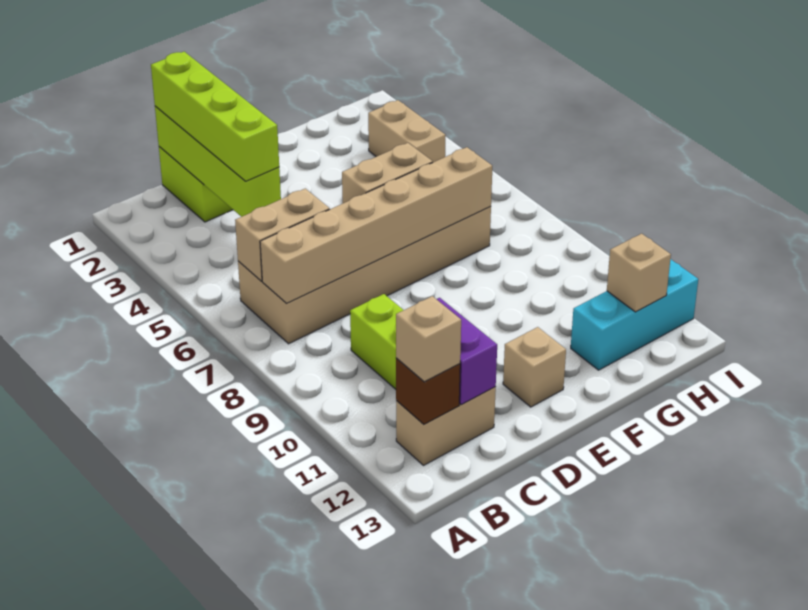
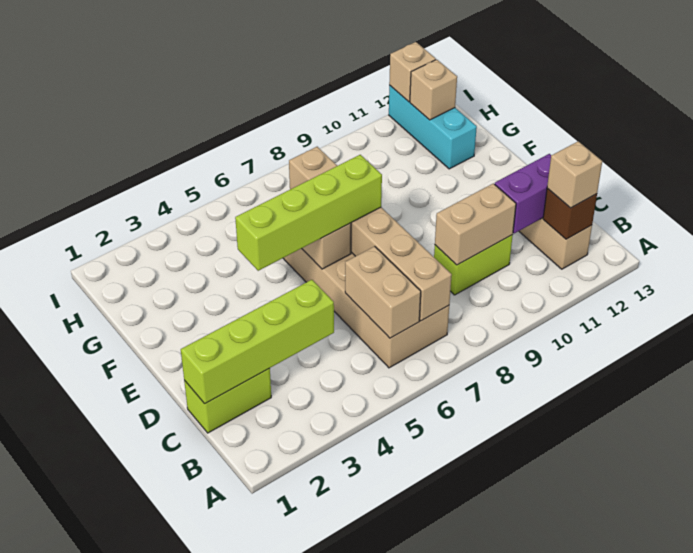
lime 1x4 brick [151,52,279,181] -> lime 1x4 brick moved to [235,155,382,271]
tan 1x1 brick [503,327,566,407] -> tan 1x1 brick moved to [389,42,436,102]
tan 1x2 brick [368,100,445,162] -> tan 1x2 brick moved to [435,183,516,265]

